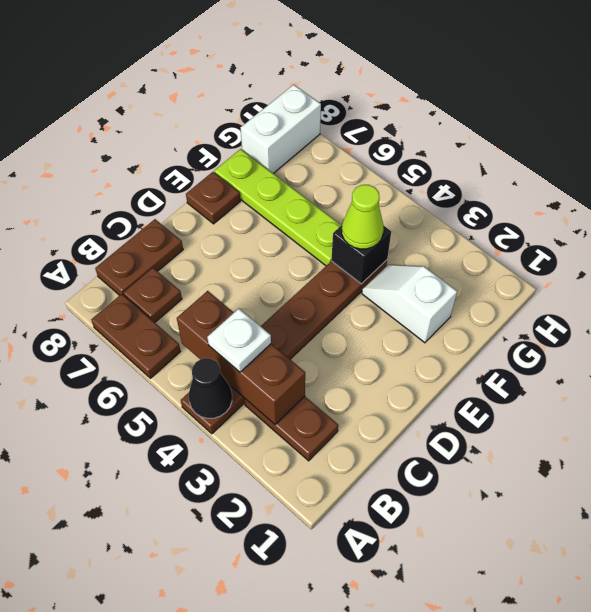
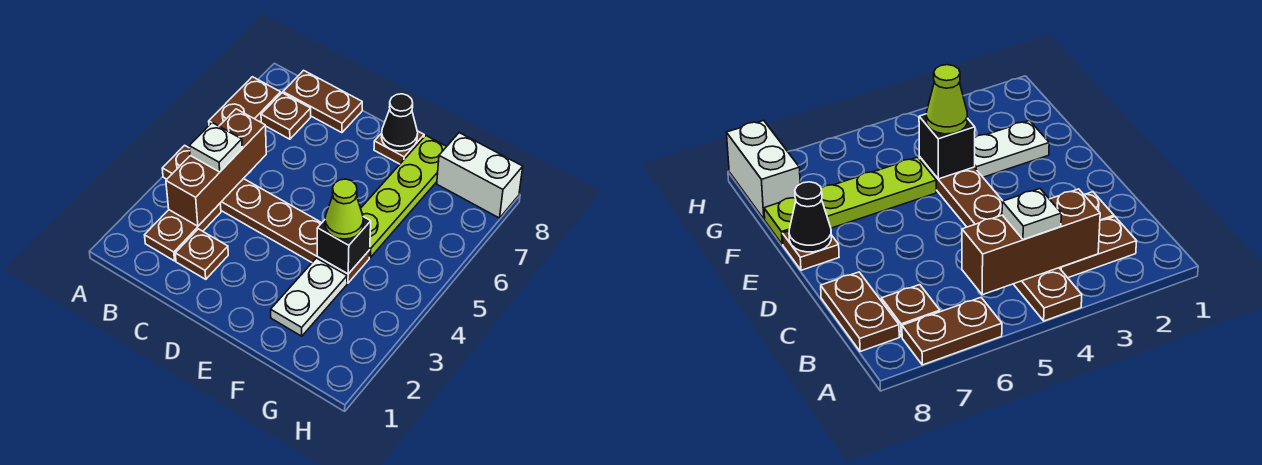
black 1x1 cone [189,358,232,418] -> black 1x1 cone moved to [381,94,418,151]
none -> brown 1x1 plate [175,229,228,279]
white 1x2 slope [362,265,457,343] -> white 1x2 plate [271,258,347,336]

